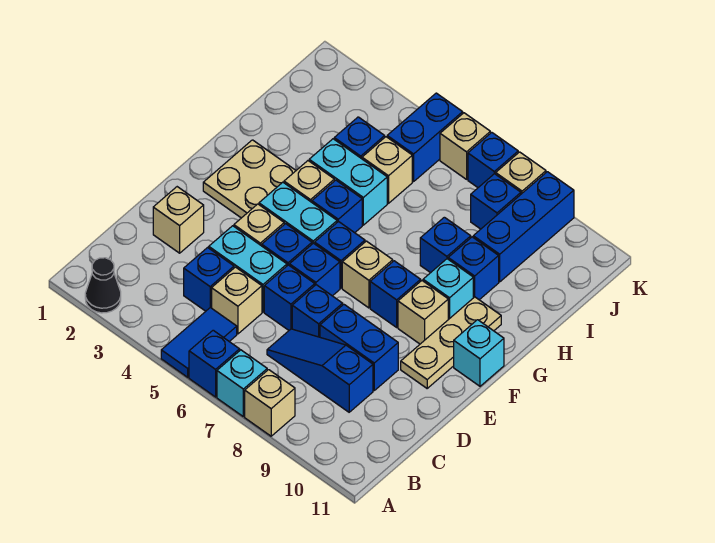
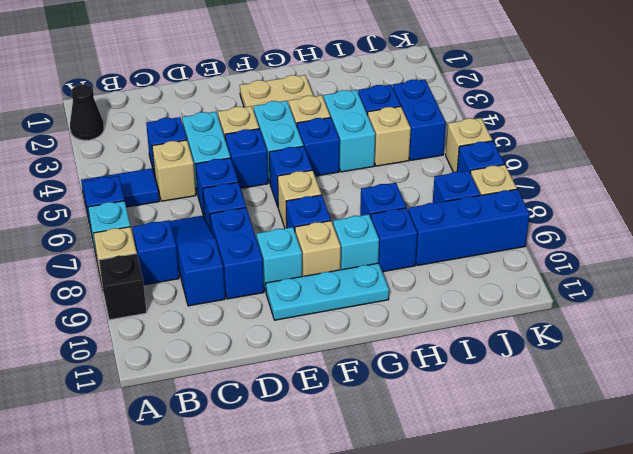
none -> black 1x1 brick [99,254,147,320]
tan 1x1 brick [153,187,204,253] -> none
blue 1x1 brick [290,243,340,296] -> blue 1x1 brick moved to [133,220,179,285]
tan 1x3 plate [401,297,501,388] -> cyan 1x3 plate [266,263,389,320]
cyan 1x1 brick [454,320,504,386] -> cyan 1x1 brick moved to [257,227,302,291]
blue 1x2 brick [387,93,463,181] -> blue 1x2 brick turned to [393,79,446,160]

